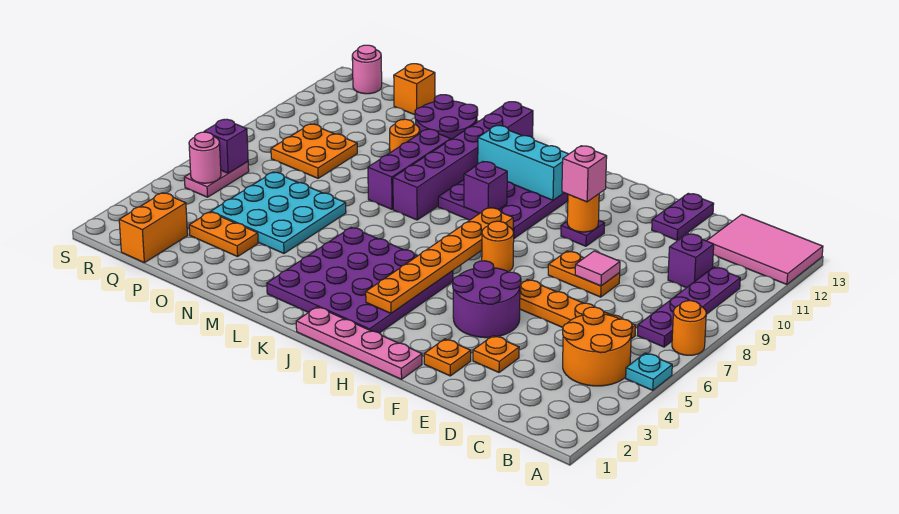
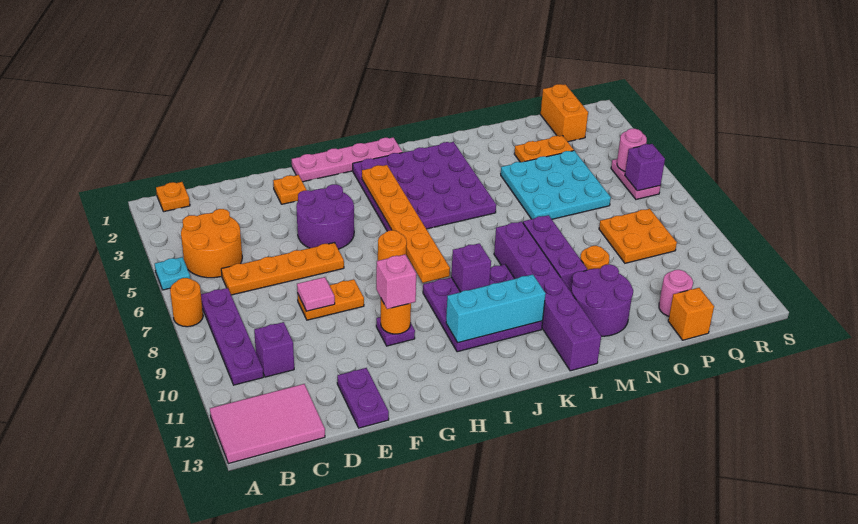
orange 1x1 plate [473,336,519,372] -> orange 1x1 plate moved to [156,182,190,212]
pink 1x1 round brick [352,45,382,94] -> pink 1x1 round brick moved to [659,270,693,316]

